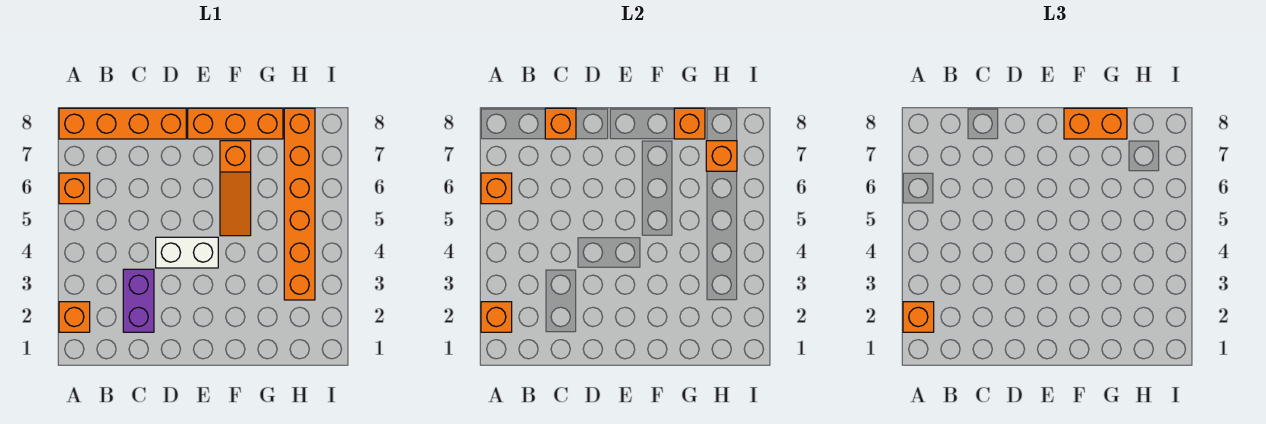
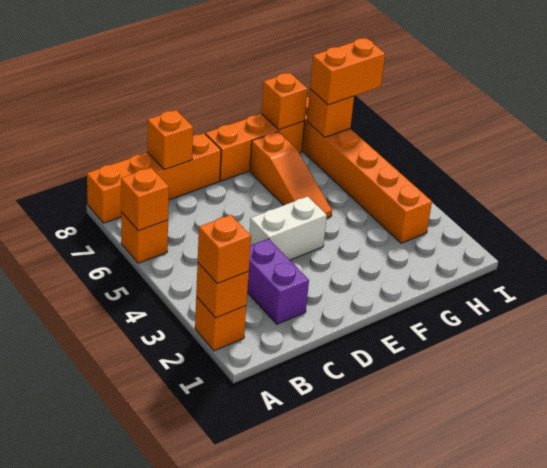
orange 1x2 brick [1064,108,1127,139] -> orange 1x2 brick moved to [310,38,385,105]

